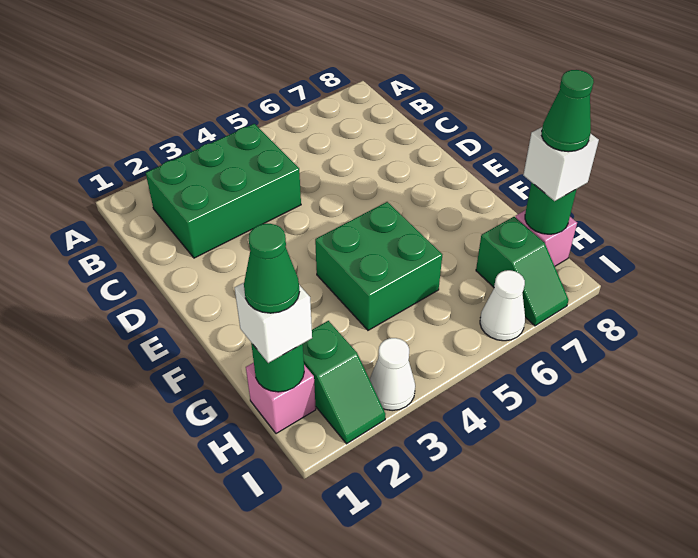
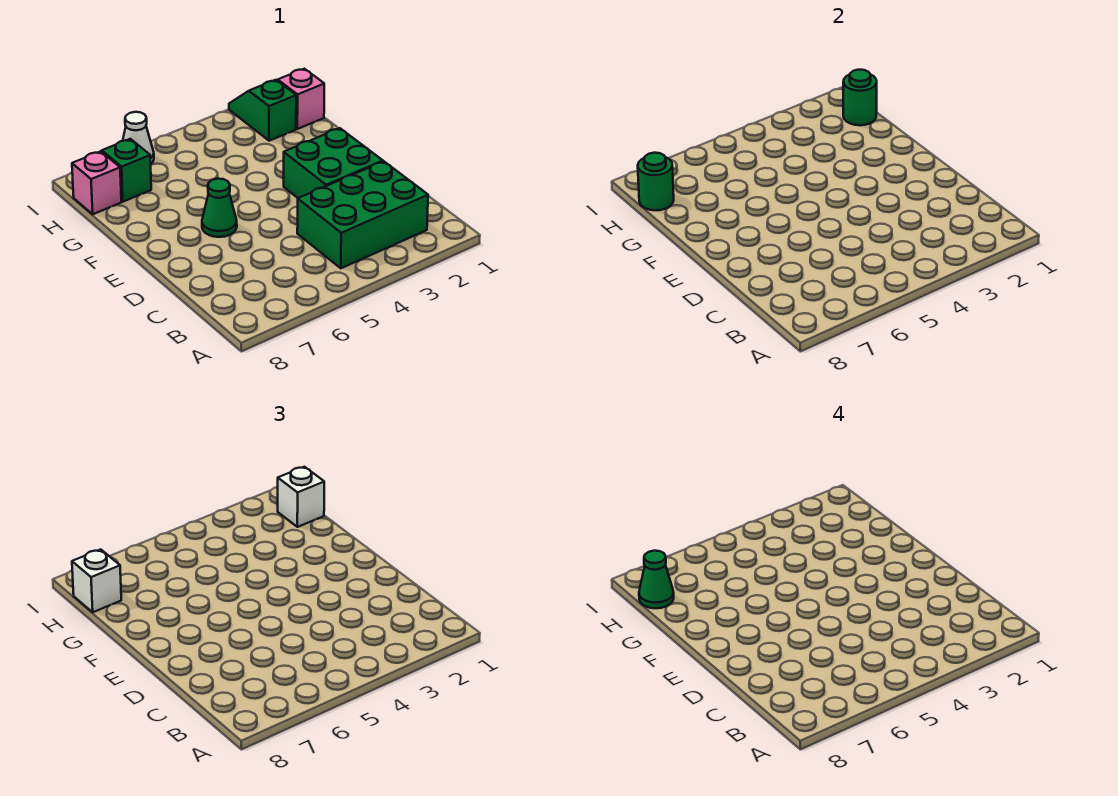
green 2x2 brick [315,202,442,330] -> green 2x2 brick moved to [284,128,383,198]
green 1x1 cone [244,224,299,313] -> green 1x1 cone moved to [202,179,237,237]
white 1x1 cone [370,338,415,411] -> none

